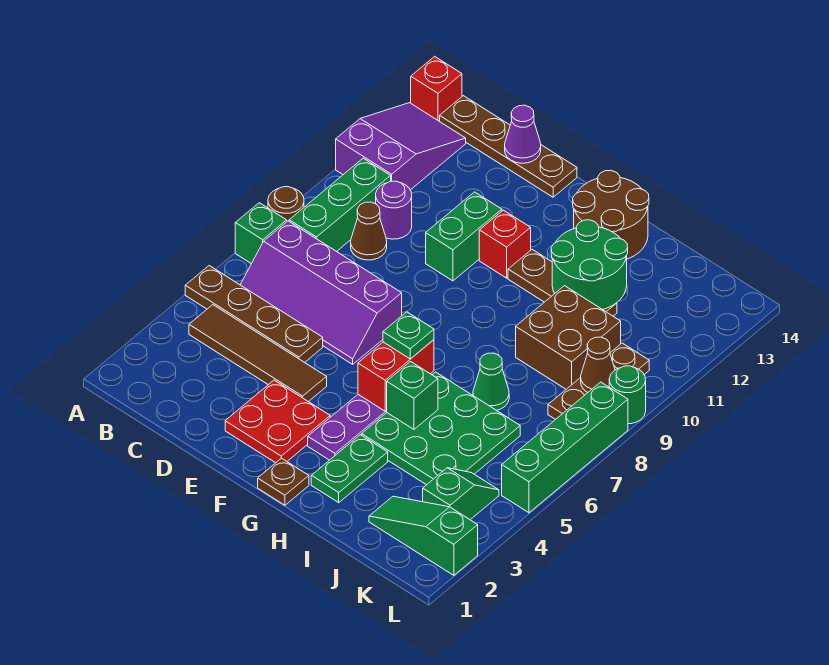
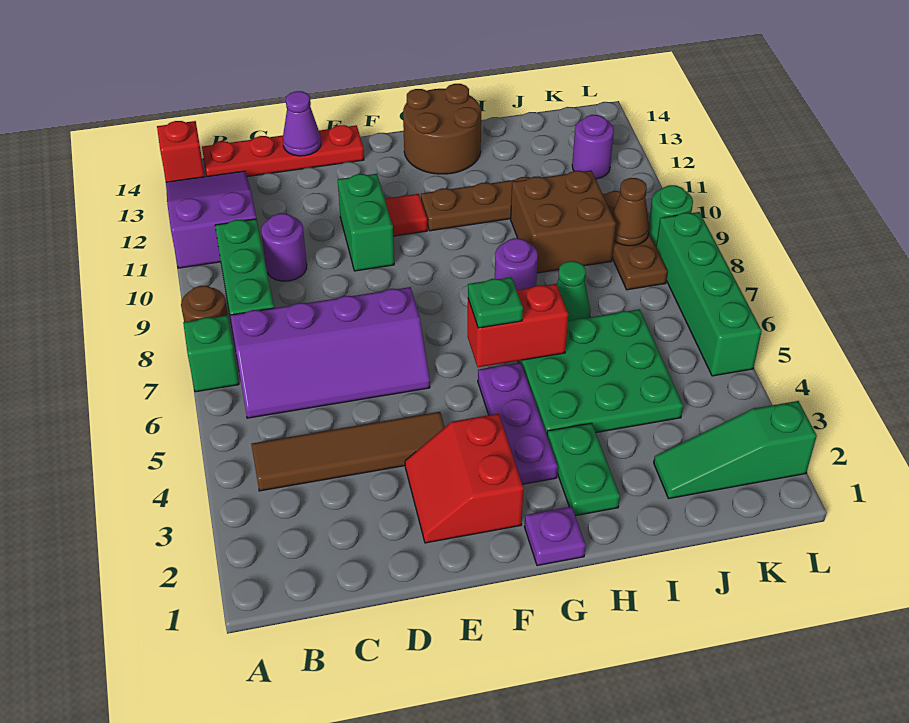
brown 1x4 plate [185,266,323,362] -> none
brown 1x4 plate [440,96,577,197] -> red 1x4 plate [202,125,364,177]
brown 1x1 cone [351,202,387,260] -> none
red 2x2 plate [225,380,330,463] -> red 2x2 slope [405,414,524,543]
red 1x1 brick [479,210,531,278] -> red 1x1 tile [385,194,427,236]
brown 1x1 plate [258,458,309,505] -> purple 1x1 plate [524,507,586,566]
red 1x2 brick [358,340,434,411] -> red 1x2 brick turned to [468,284,568,367]
green 1x1 brick [386,362,438,429] -> none
none -> purple 1x1 round brick [495,238,538,290]
green 2x2 round brick [551,220,628,310] -> none
green 1x2 slope [423,468,499,520] -> none
none -> purple 1x1 round brick [572,115,614,179]

